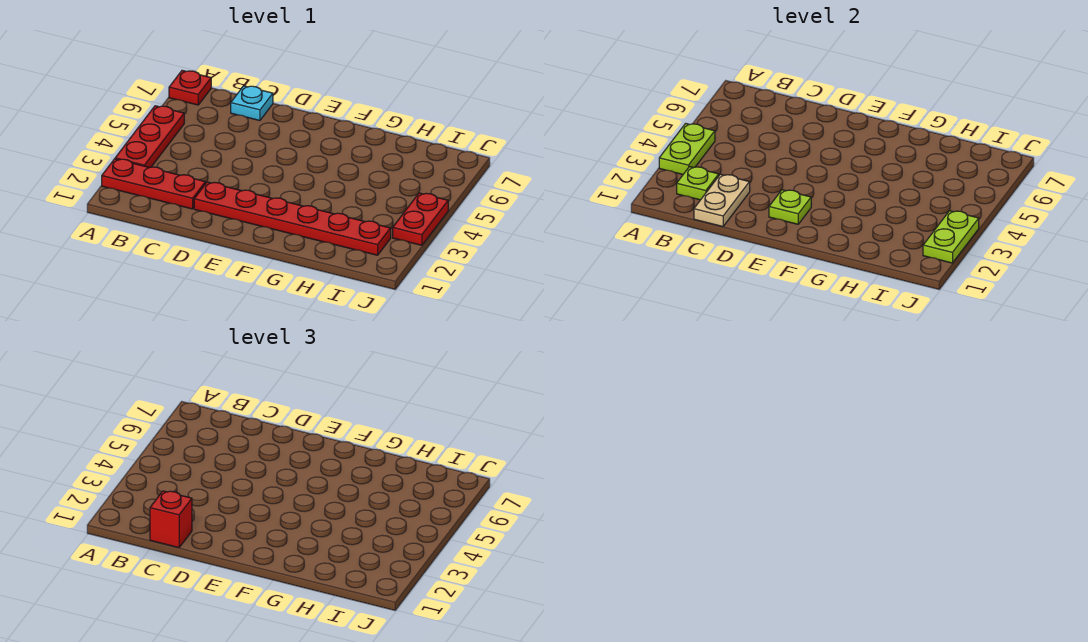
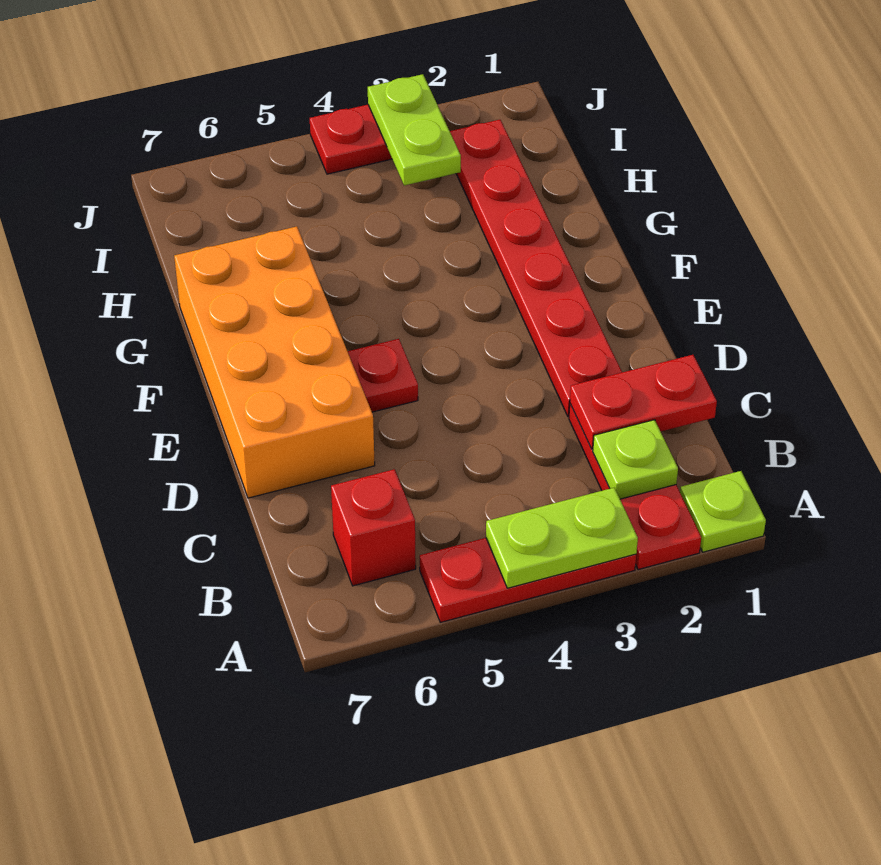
red 1x1 plate [169,70,211,105] -> red 1x1 plate moved to [348,339,418,412]
tan 1x2 plate [694,174,750,227] -> red 1x2 plate [570,355,717,449]
red 1x1 brick [150,491,192,548] -> red 1x1 brick moved to [331,469,416,586]
cyan 1x1 plate [231,86,273,121] -> none
none -> orange 2x4 brick [174,226,375,498]
lime 1x1 plate [769,190,811,224] -> lime 1x1 plate moved to [680,471,766,552]
lime 1x2 plate [923,211,979,263] -> lime 1x2 plate turned to [368,74,461,185]

